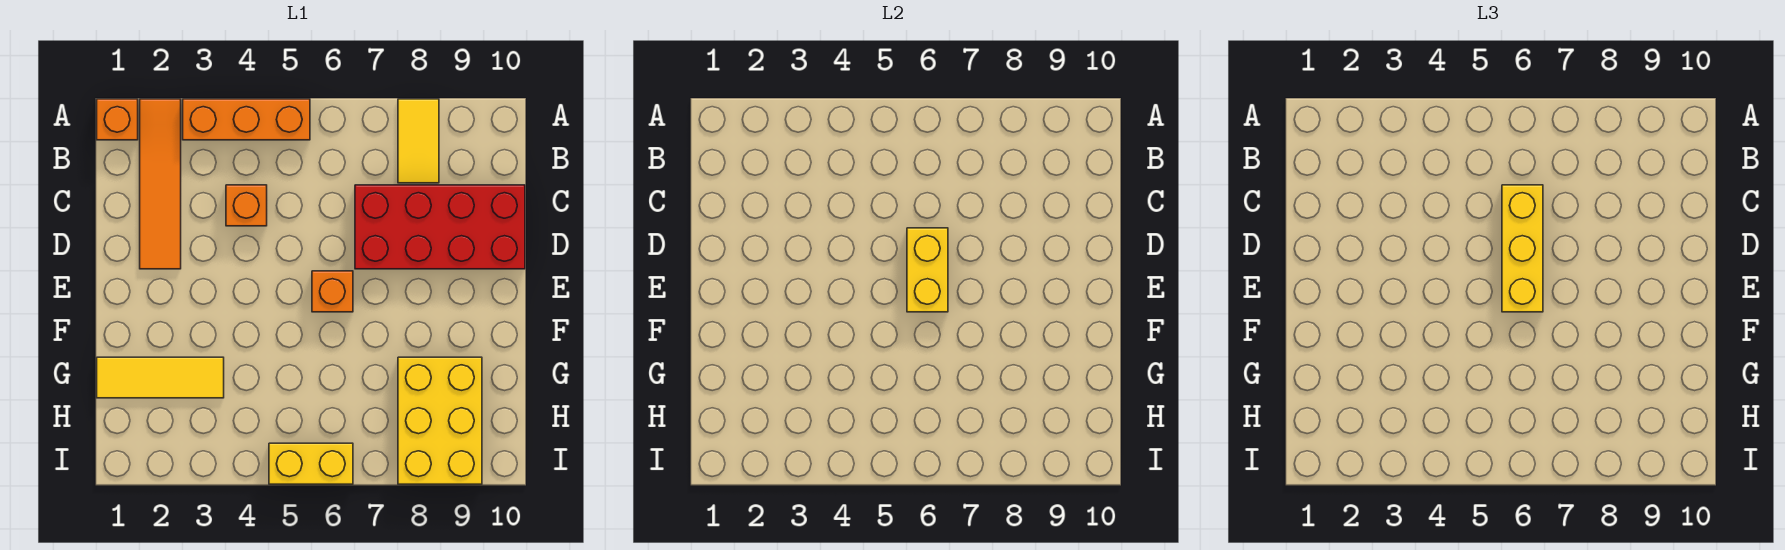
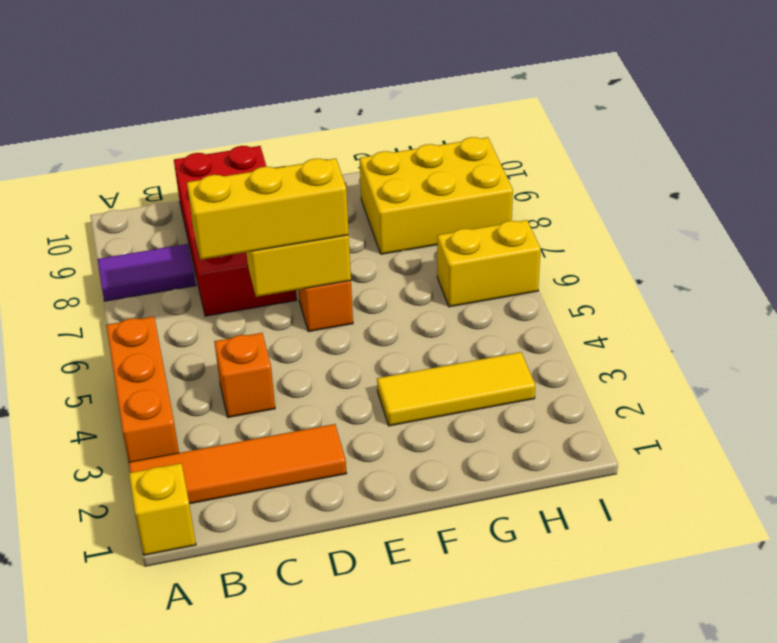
orange 1x1 brick [97,99,138,140] -> yellow 1x1 brick [129,463,196,555]
yellow 1x2 tile [398,99,439,183] -> purple 1x2 tile [97,244,196,301]
yellow 1x3 tile [97,357,224,398] -> yellow 1x3 tile turned to [377,352,535,426]
yellow 1x2 brick [269,443,353,484] -> yellow 1x2 brick turned to [437,220,541,307]

